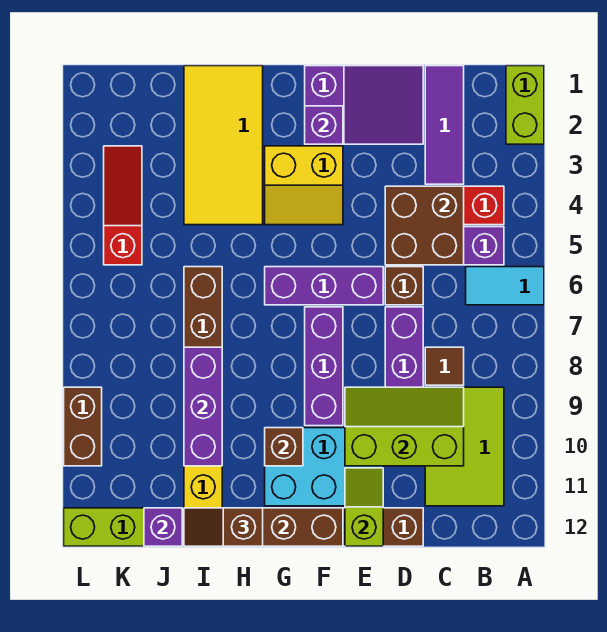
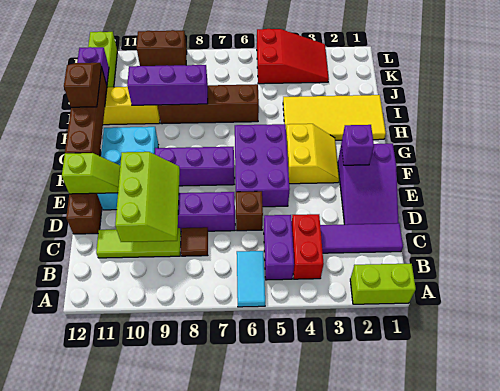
lime 2x3 tile [425,387,504,506] -> lime 1x3 tile [96,228,181,258]
brown 2x2 brick [385,186,464,265] -> none
purple 1x3 brick [265,267,383,305] -> purple 2x3 brick [235,124,290,207]
yellow 2x2 slope [265,146,343,225] -> yellow 2x2 slope turned to [286,124,339,184]
brown 1x1 brick [265,428,303,466] -> none
red 1x3 slope [104,146,142,265] -> red 2x3 slope [257,29,329,84]

